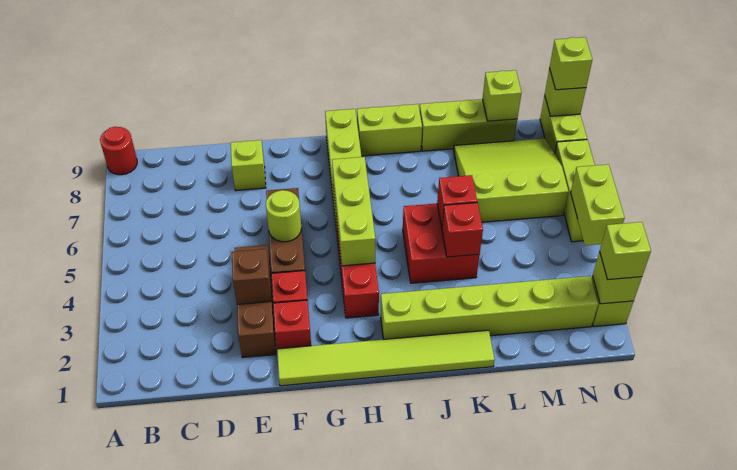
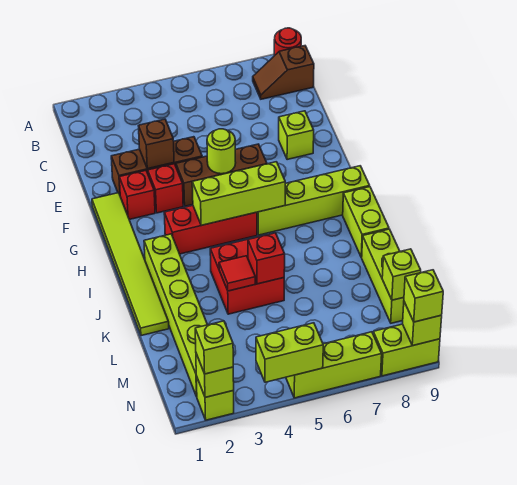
none -> brown 1x2 slope [253,46,314,99]
red 1x1 brick [442,203,483,257] -> red 1x1 tile [219,256,255,291]
lime 3x3 slope [454,138,569,222] -> none

